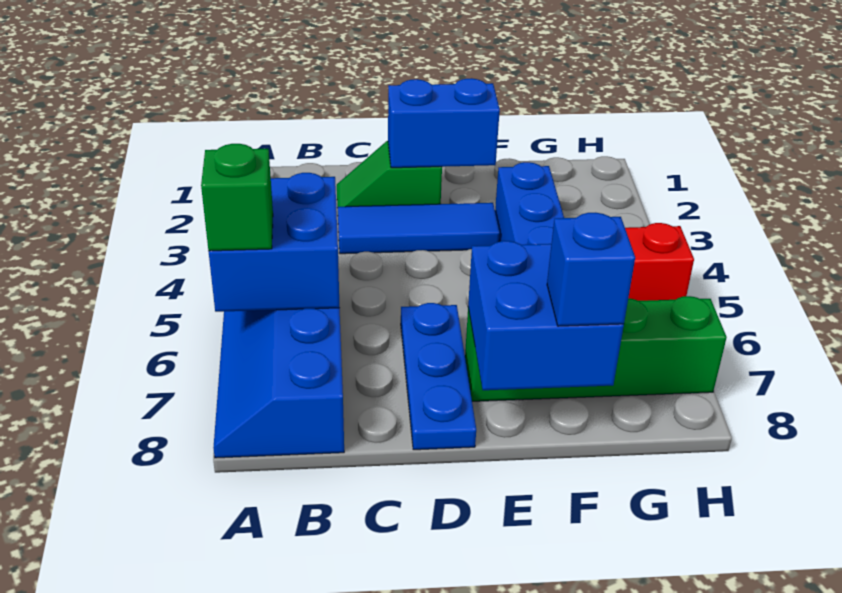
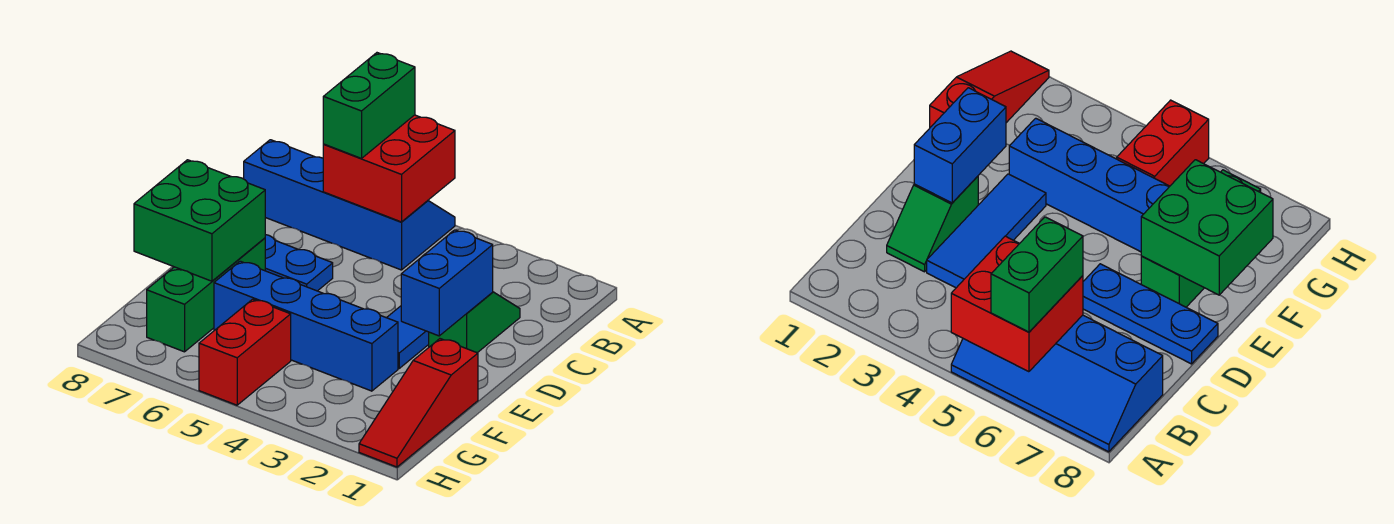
blue 2x2 brick [209,173,340,312] -> red 2x2 brick [323,115,455,222]
green 1x1 brick [201,144,273,251] -> green 1x2 brick [323,53,415,158]
green 1x4 brick [465,296,727,401] -> green 1x3 brick [147,238,265,352]
blue 2x2 brick [468,241,624,390] -> green 2x2 brick [134,160,265,281]
none -> red 1x3 slope [359,339,478,467]
blue 1x1 brick [547,213,635,326] -> none

